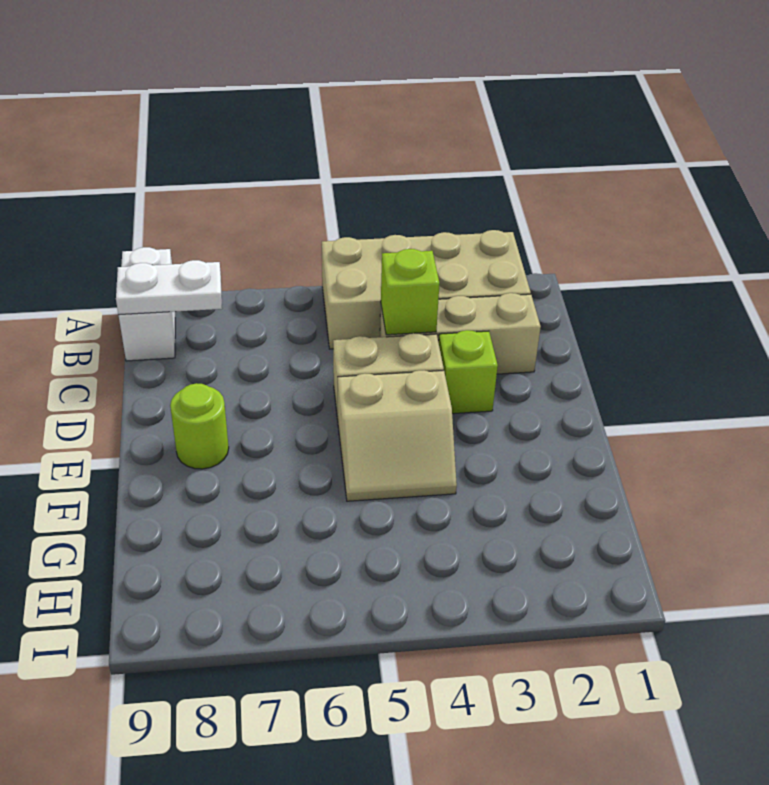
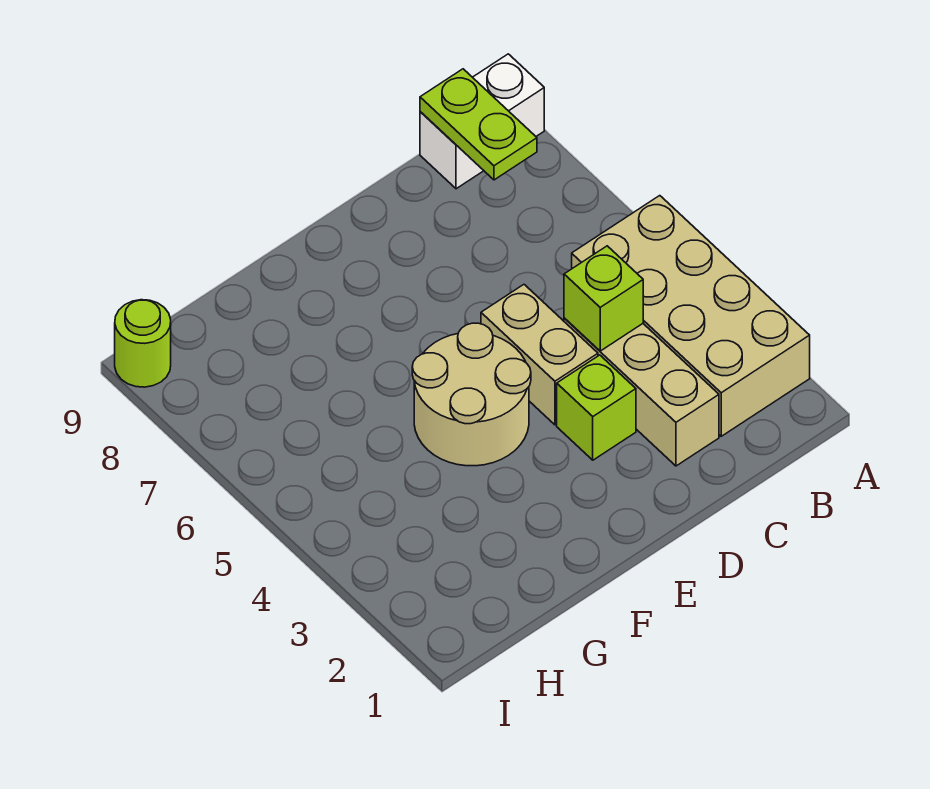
white 1x2 plate [116,260,222,315] -> lime 1x2 plate [420,69,537,180]
tan 2x2 slope [338,370,457,501] -> tan 2x2 round brick [412,323,531,466]
lime 1x1 round brick [170,383,229,469] -> lime 1x1 round brick moved to [115,300,171,387]

